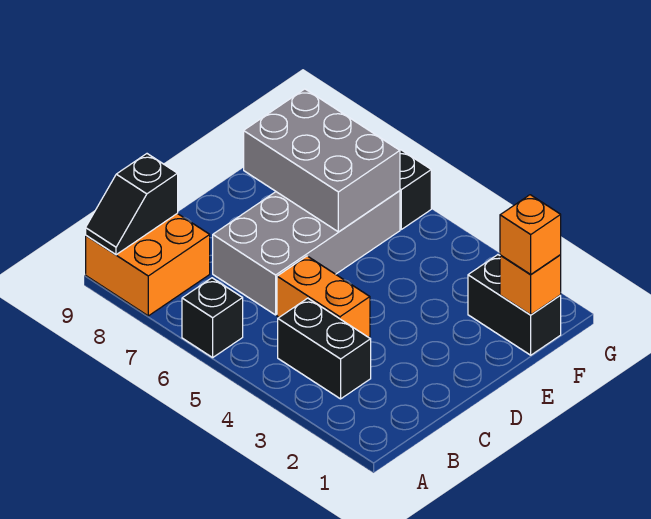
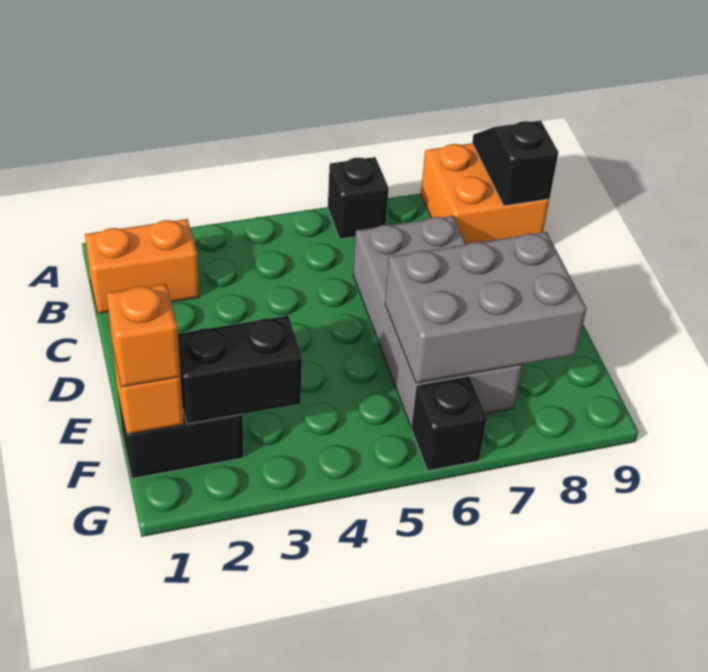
black 1x2 brick [278,298,371,399] -> black 1x2 brick moved to [178,316,302,424]
orange 1x2 brick [277,256,370,337] -> orange 1x2 brick moved to [85,219,199,313]

